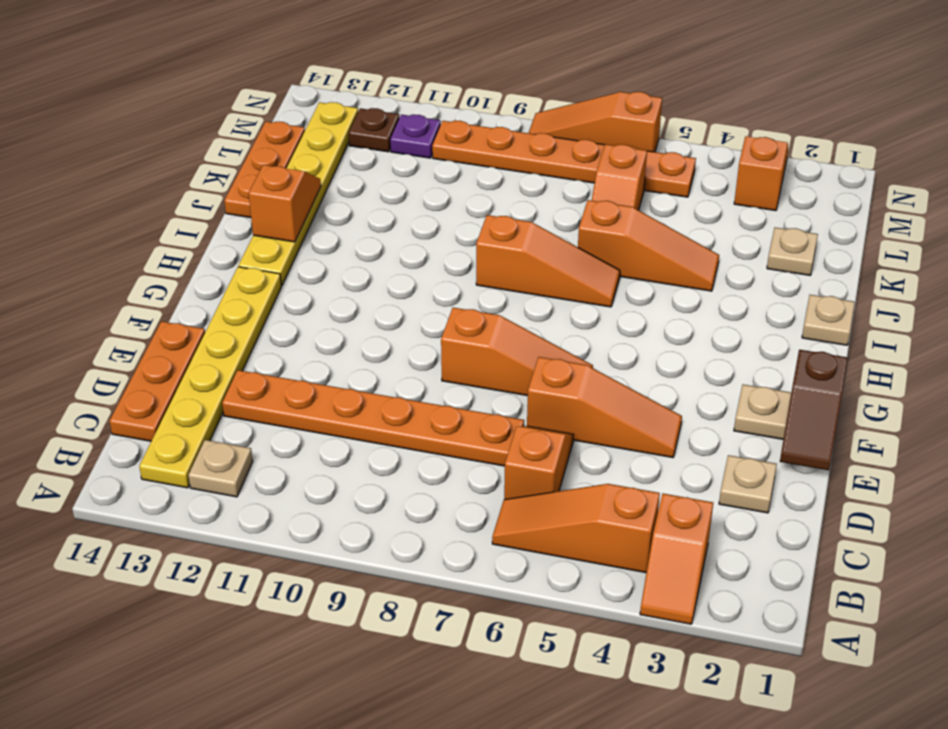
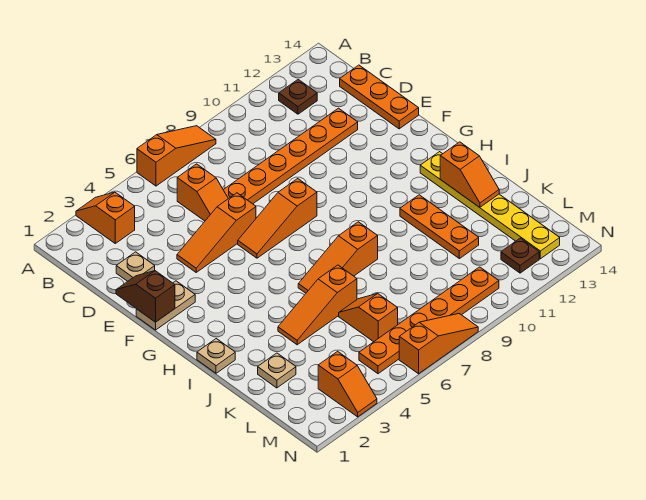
orange 1x3 slope [492,484,660,573] -> orange 1x3 slope moved to [137,126,216,186]
tan 1x1 plate [188,440,253,497] -> brown 1x1 plate [279,80,317,114]
yellow 1x6 plate [139,267,281,488] -> none
orange 1x3 plate [224,122,305,218] -> orange 1x3 plate moved to [400,195,479,259]
purple 1x1 plate [390,115,441,158] -> none

